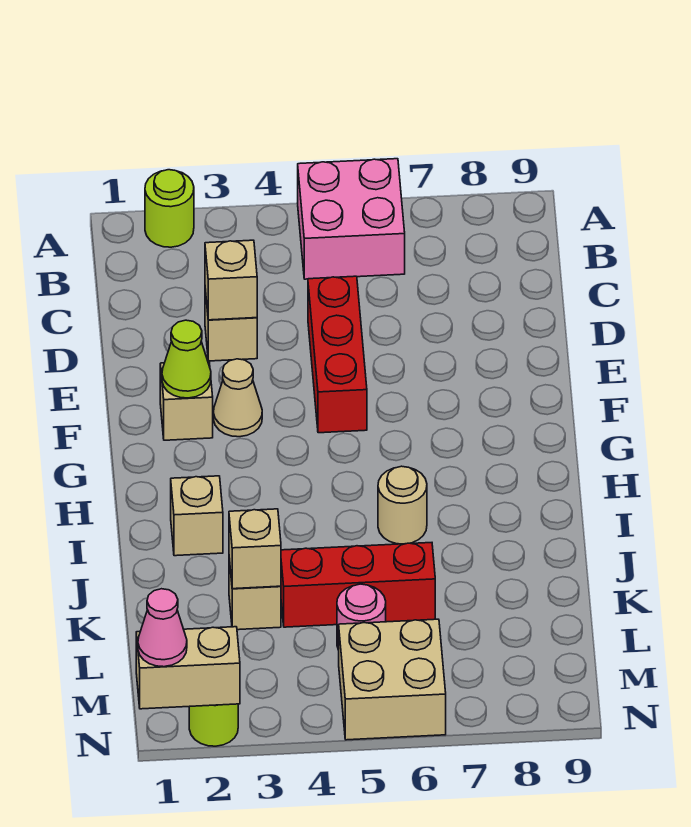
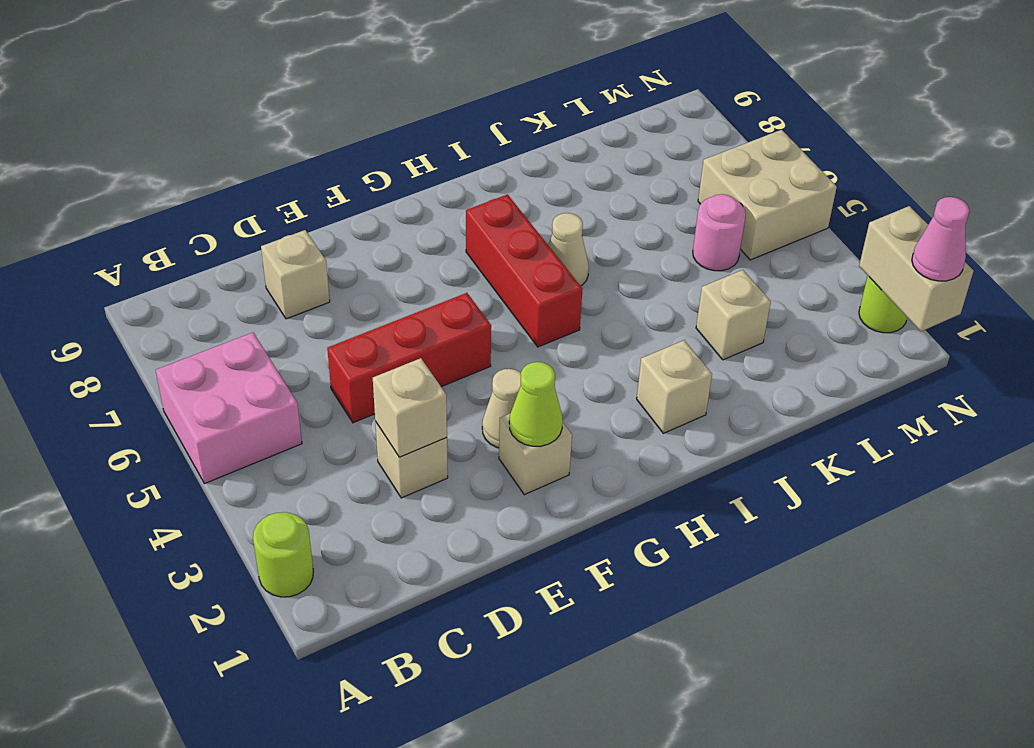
tan 1x1 round brick [378,466,427,544] -> tan 1x1 cone [548,213,589,286]
tan 1x1 brick [229,509,281,589] -> tan 1x1 brick moved to [261,230,330,319]
red 1x3 brick [281,543,435,627] -> red 1x3 brick moved to [466,195,583,347]

